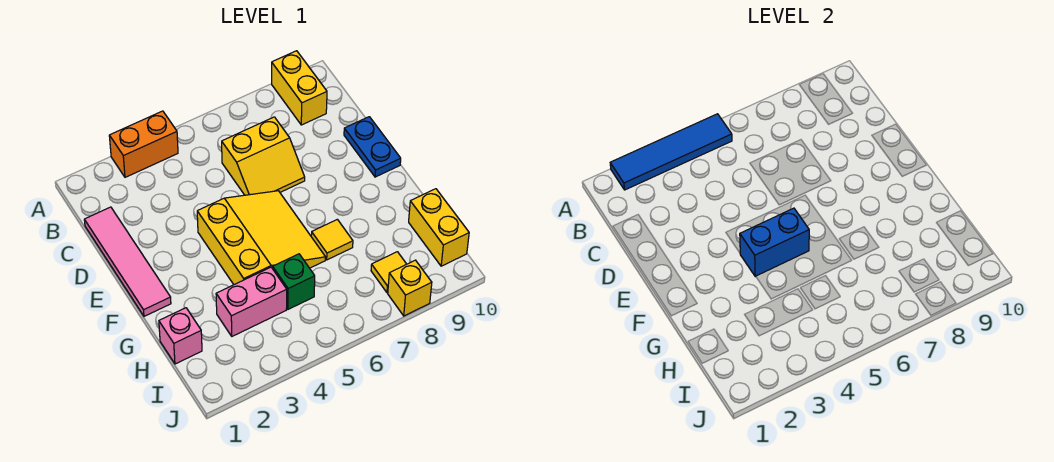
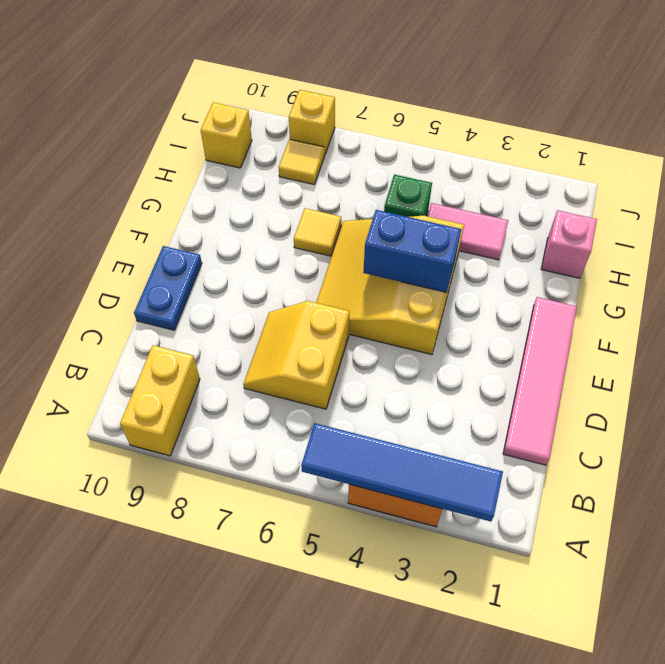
yellow 2x2 slope [222,117,305,195] -> yellow 2x2 slope turned to [243,301,350,409]
pink 1x2 brick [216,267,287,336] -> pink 1x2 tile [428,203,508,260]
yellow 1x2 brick [409,189,469,266] -> yellow 1x1 brick [201,102,252,168]

